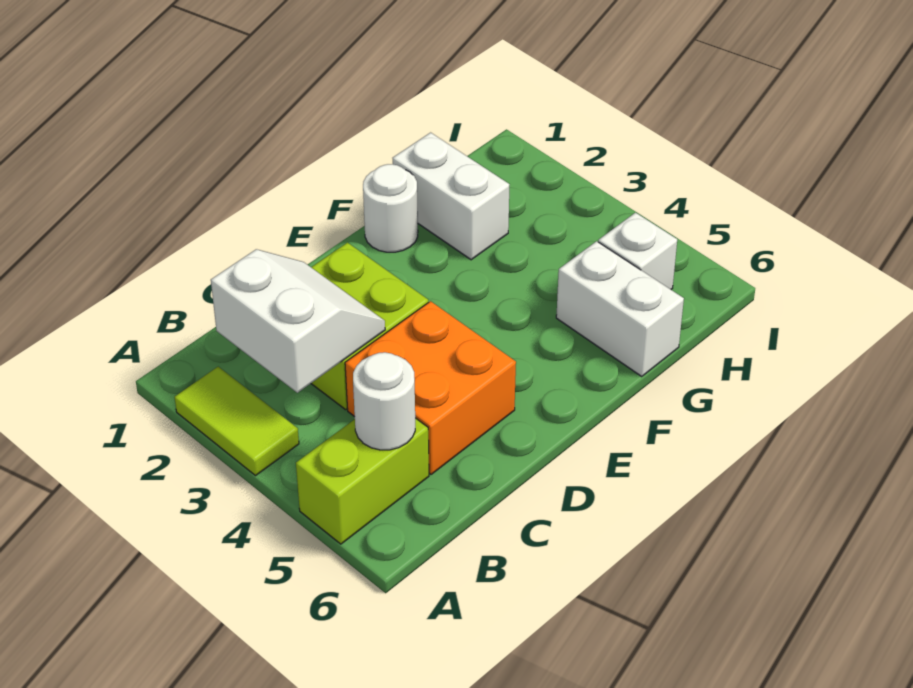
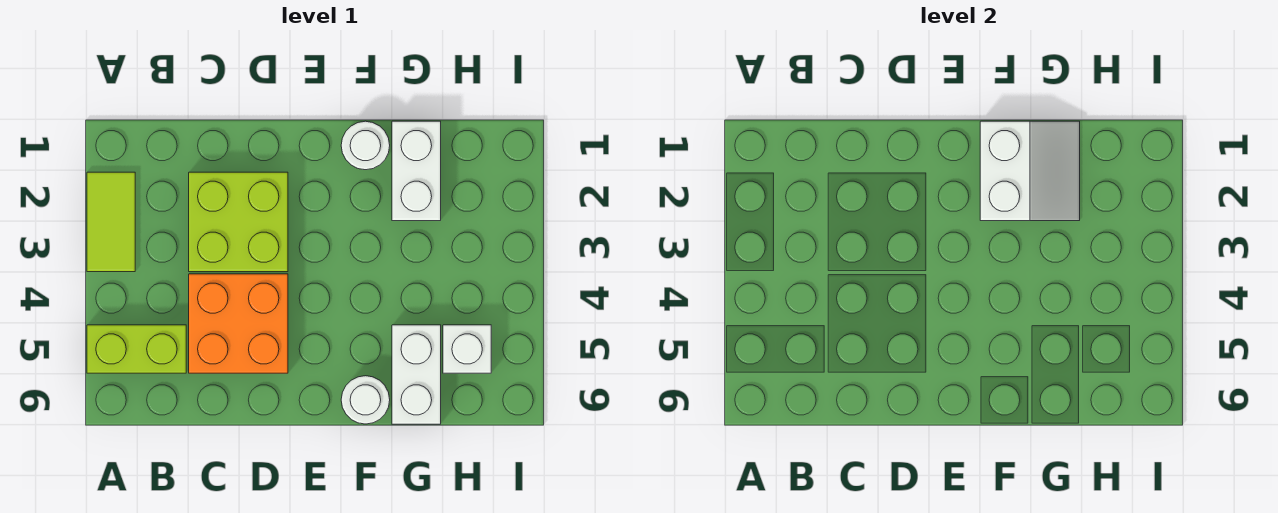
white 2x2 slope [211,249,385,393] -> white 2x2 slope moved to [980,121,1080,221]
white 1x1 round brick [353,352,415,450] -> white 1x1 round brick moved to [341,376,390,424]

